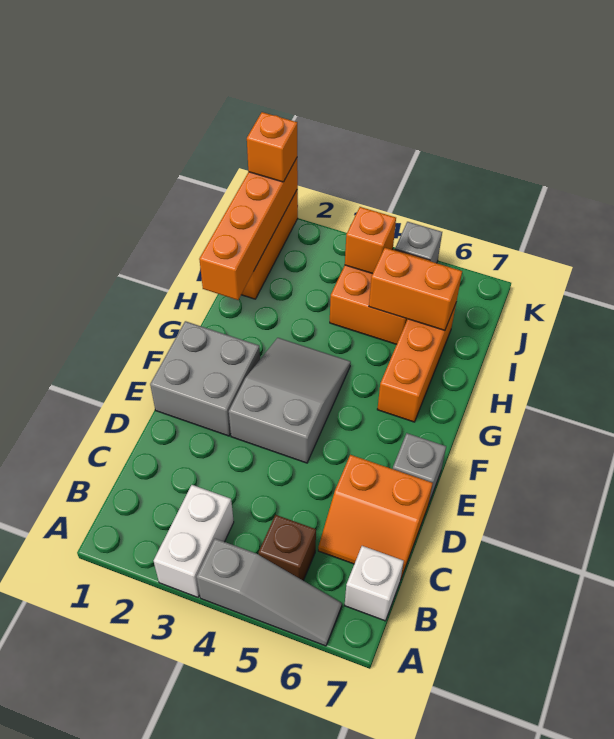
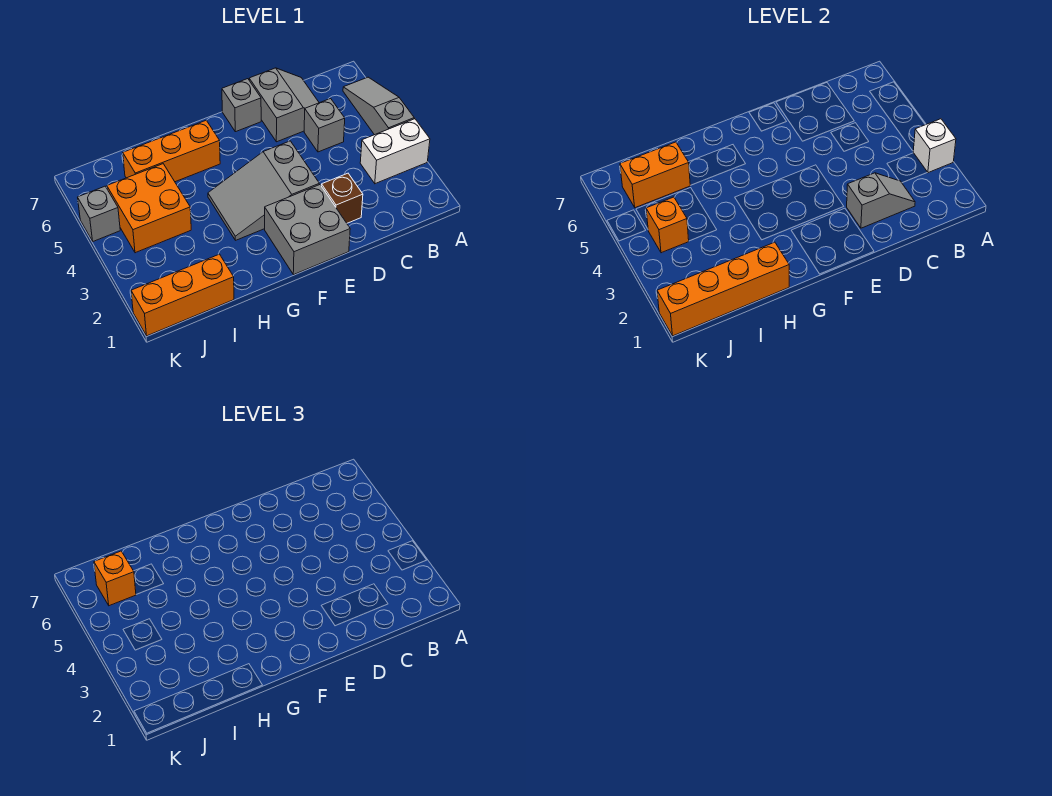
brown 1x1 brick [259,515,316,581] -> brown 1x1 brick moved to [321,173,363,223]
white 1x1 brick [345,546,404,621] -> white 1x1 brick moved to [913,119,956,173]
none -> grey 1x2 slope [847,173,915,228]
none -> grey 1x1 brick [304,99,345,152]
orange 2x2 slope [318,455,433,580] -> grey 2x2 slope [249,68,319,142]
orange 1x2 brick [369,248,462,330] -> orange 1x2 brick turned to [620,142,690,208]
orange 1x1 brick [247,112,297,182] -> orange 1x1 brick moved to [94,551,136,606]

